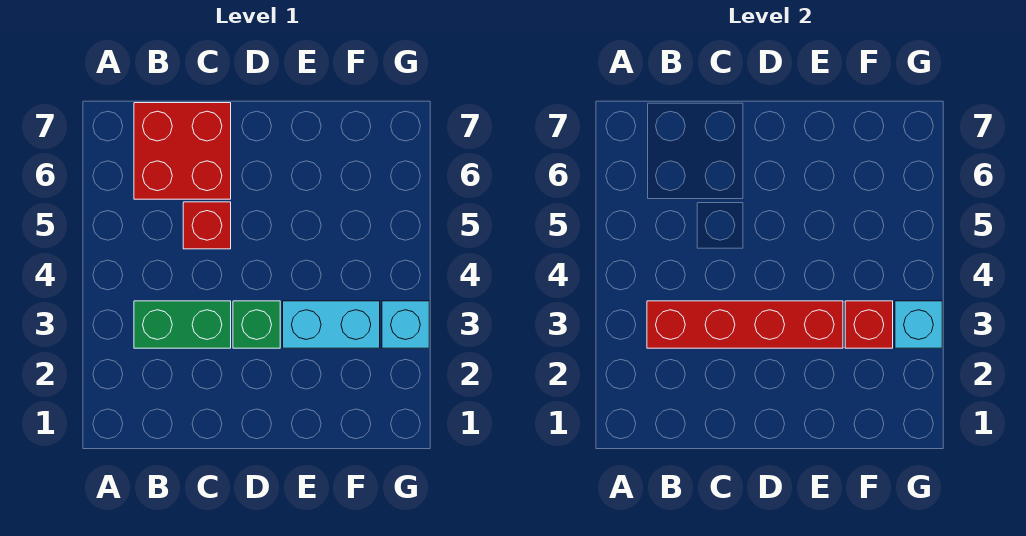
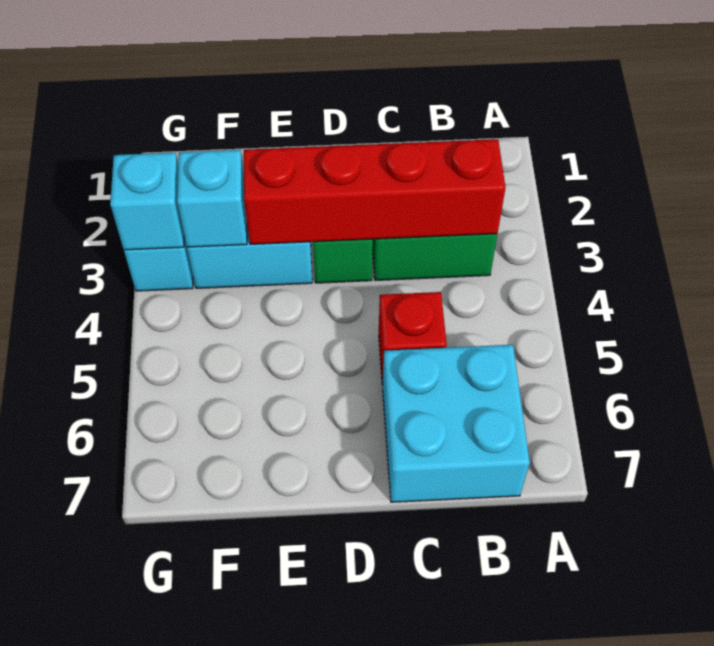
red 2x2 brick [134,103,231,199] -> cyan 2x2 brick [383,345,530,502]
red 1x1 brick [845,301,893,348] -> cyan 1x1 brick [177,150,247,247]

